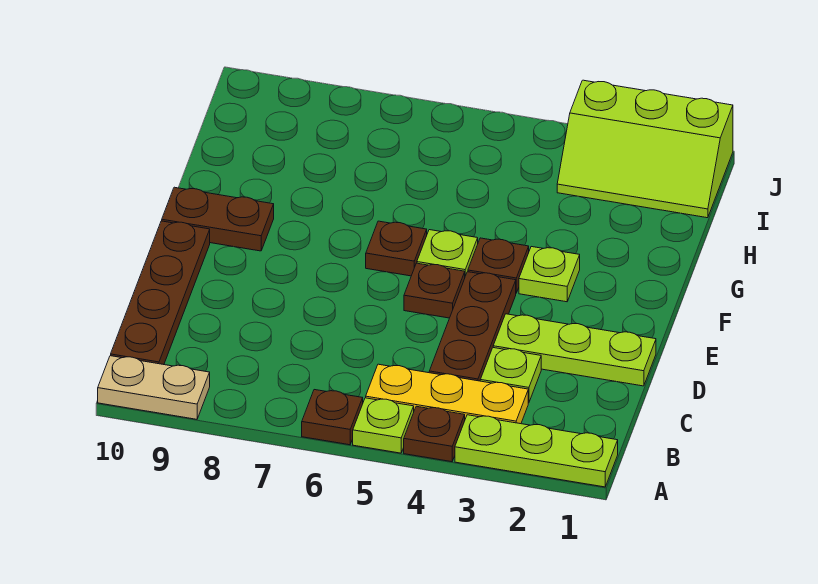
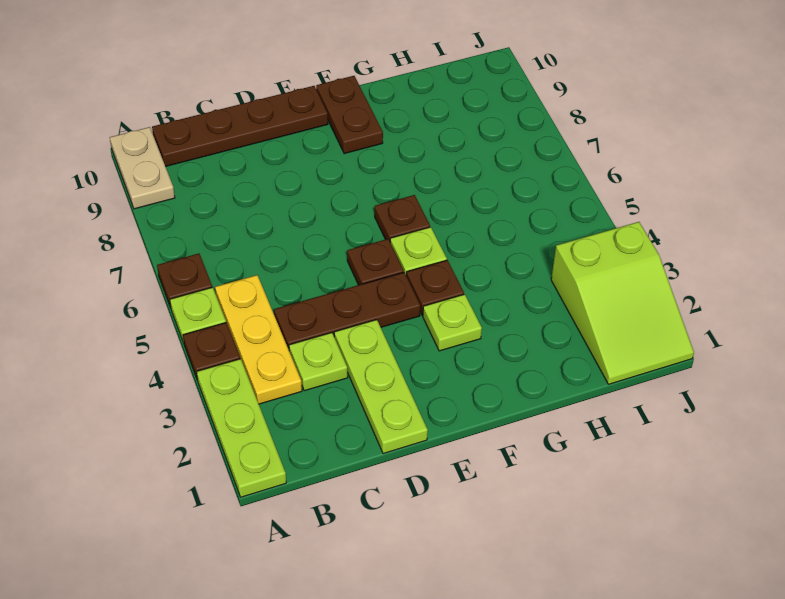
lime 2x3 slope [557,80,733,218] -> lime 2x3 slope turned to [551,222,694,384]

